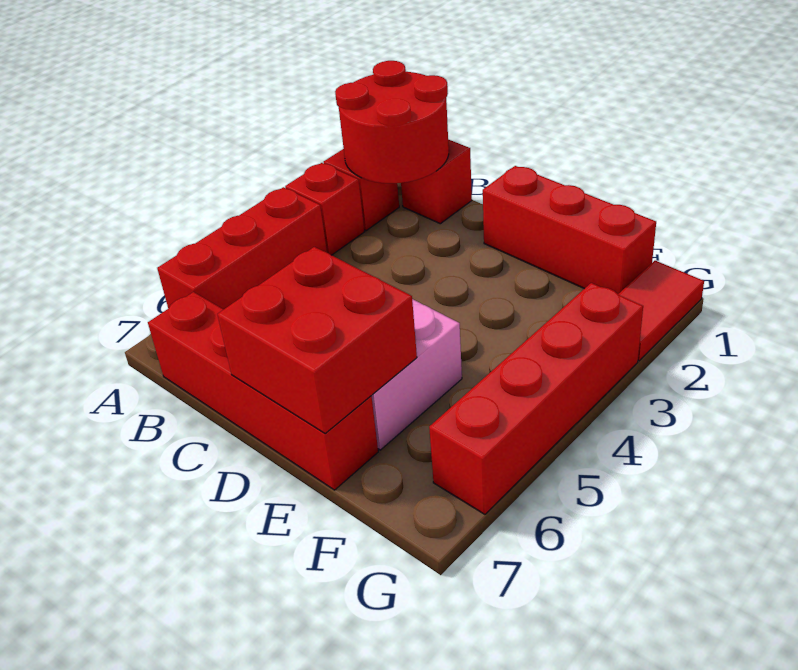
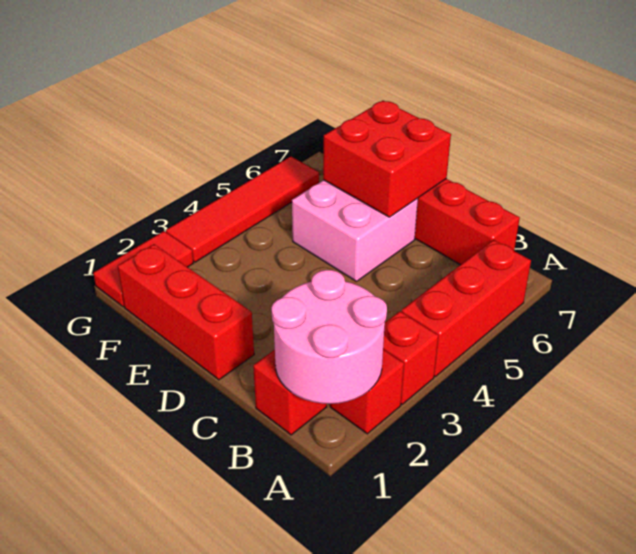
red 2x2 round brick [335,61,449,183] -> pink 2x2 round brick [272,270,387,404]
red 1x4 brick [429,283,643,514] -> red 1x4 tile [166,157,319,262]

